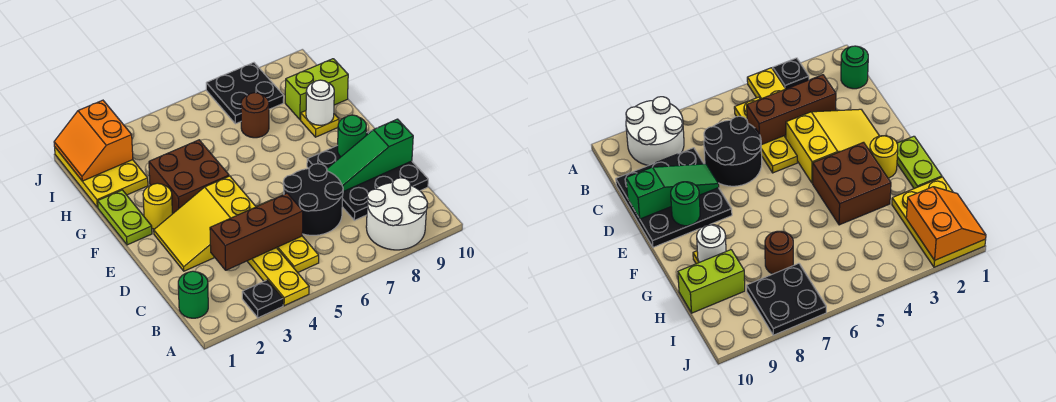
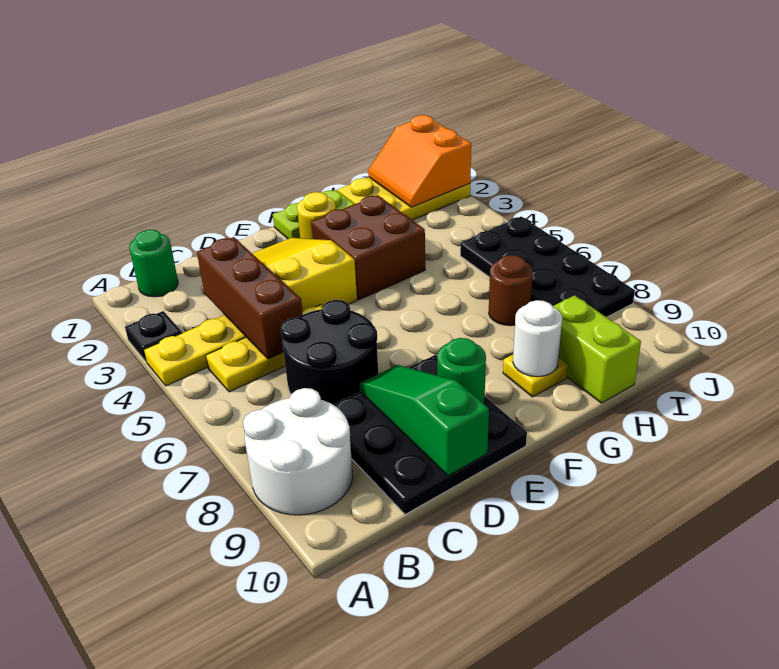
orange 2x2 slope [54,100,133,181] -> orange 2x2 slope turned to [368,115,471,207]
black 2x2 plate [206,63,284,124] -> black 2x4 plate [460,217,635,317]

